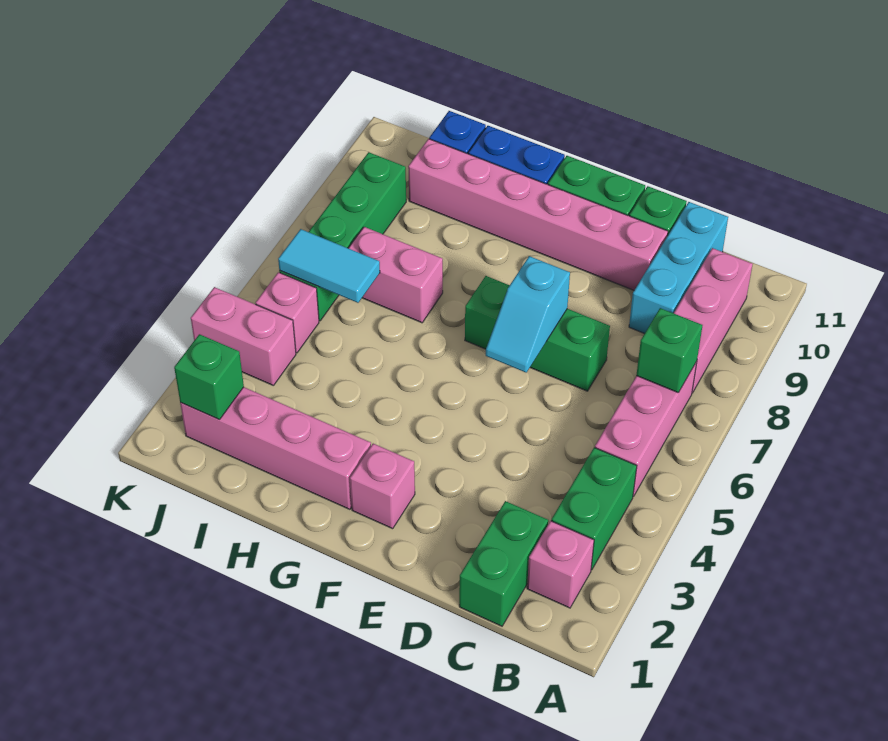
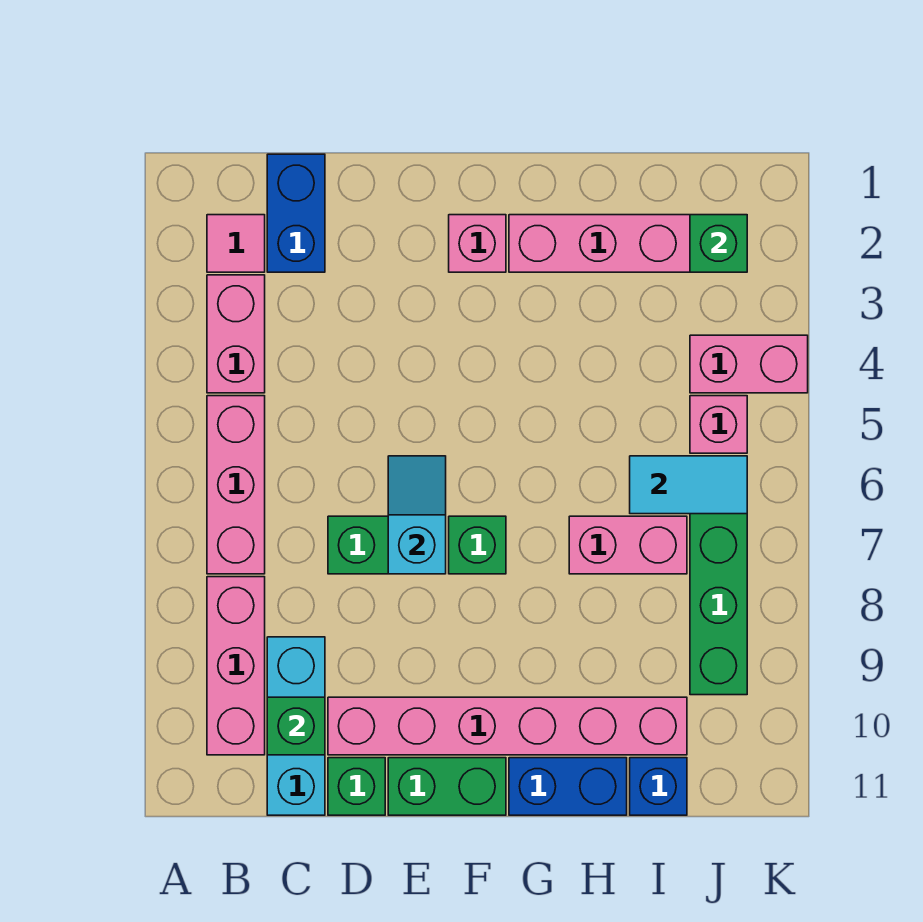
pink 1x1 brick [527,521,594,608] -> pink 1x1 tile [207,215,265,272]
green 1x2 brick [551,448,637,570] -> pink 1x2 brick [207,275,265,393]
green 1x1 brick [636,308,702,392] -> green 1x1 brick moved to [267,697,325,755]
green 1x2 brick [459,501,548,626] -> blue 1x2 brick [267,154,325,272]

